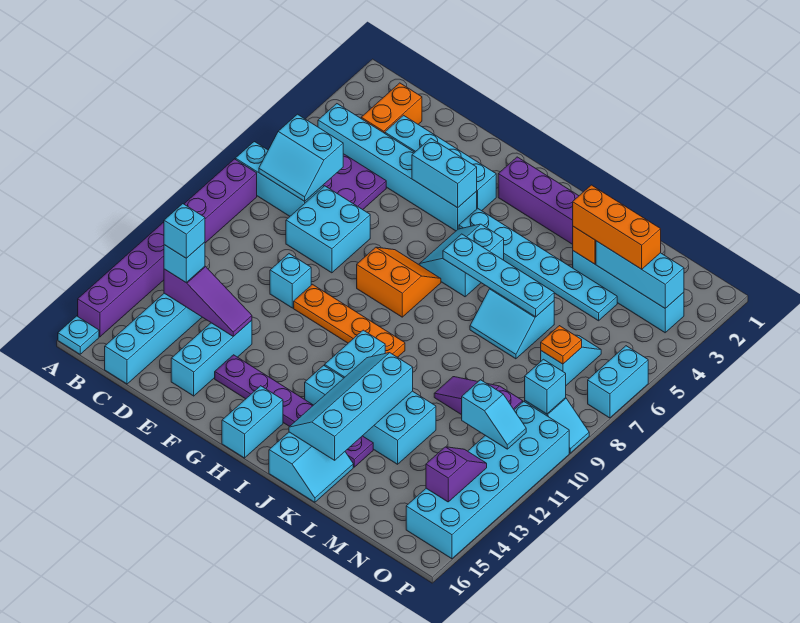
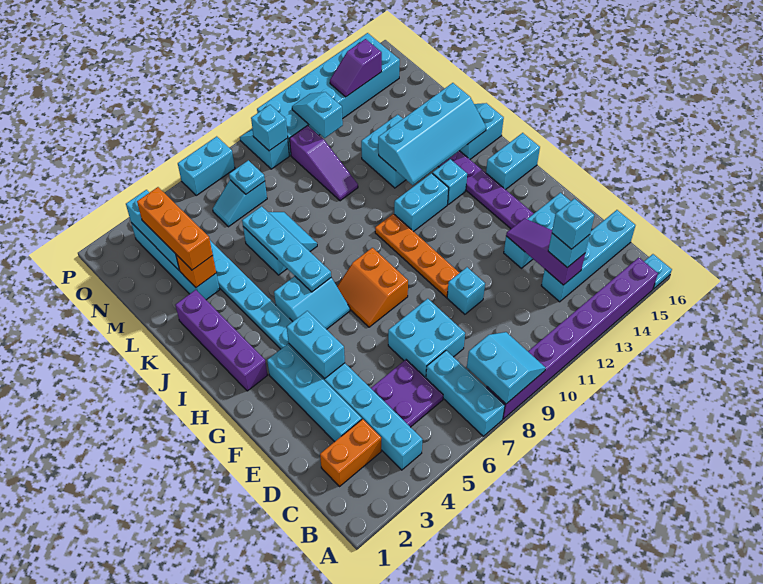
cyan 2x2 slope [259,114,343,201] -> cyan 2x2 slope moved to [467,332,546,404]
orange 1x1 plate [541,326,582,364] -> cyan 1x1 plate [229,160,265,194]

